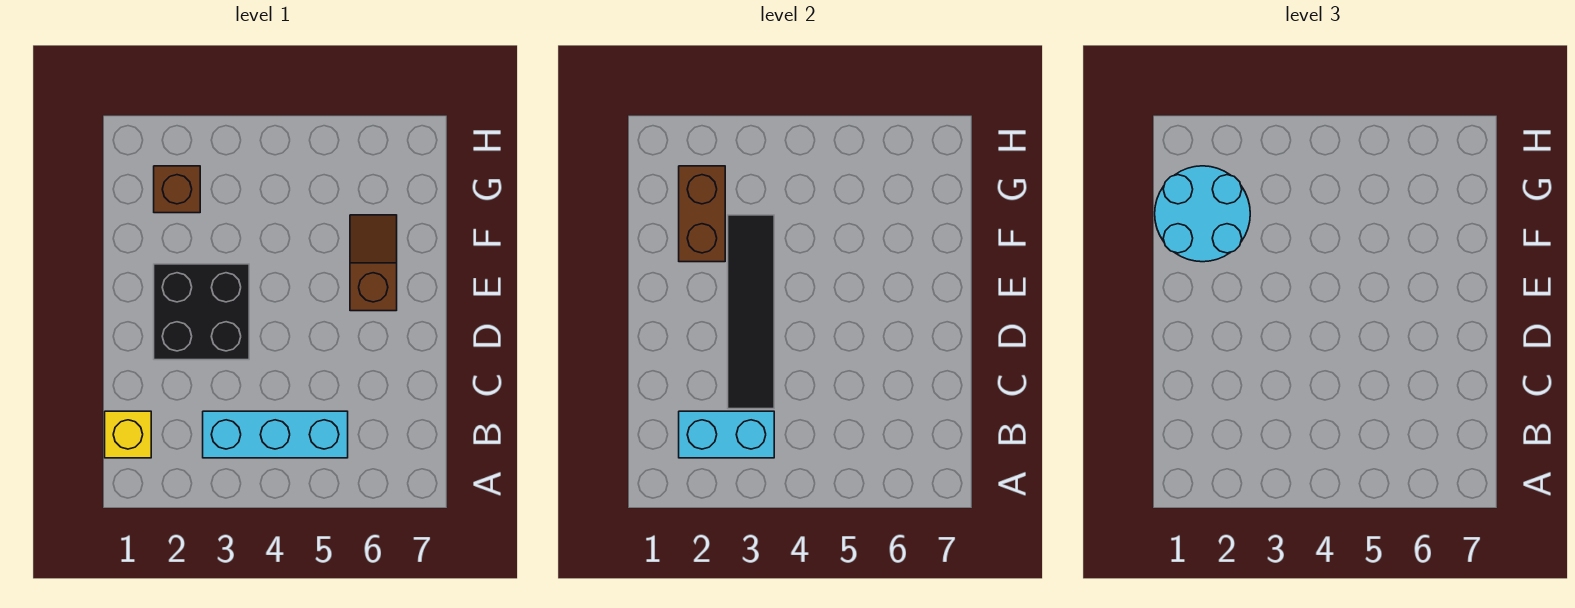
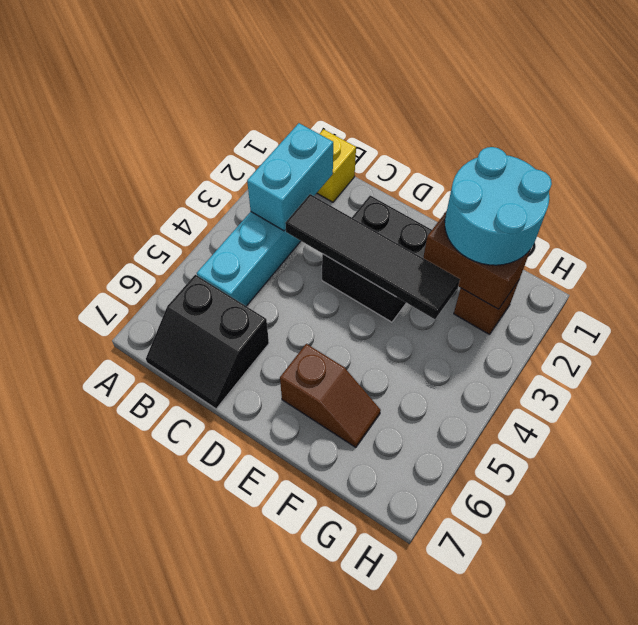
none -> black 2x2 slope [146,275,269,409]

